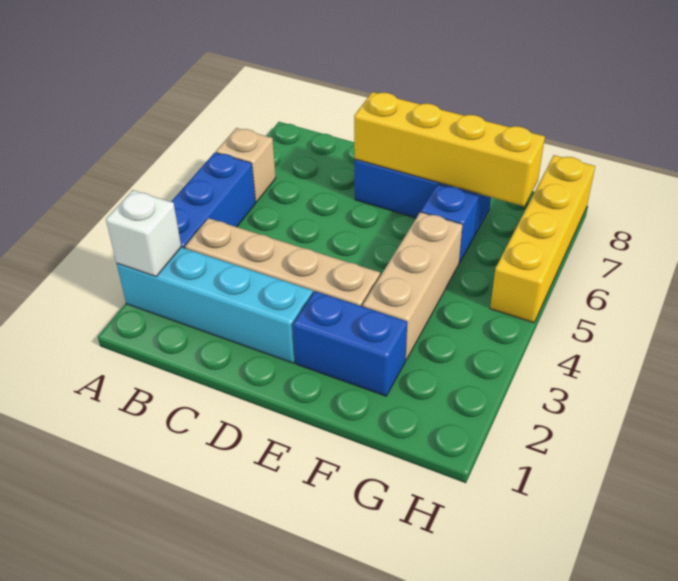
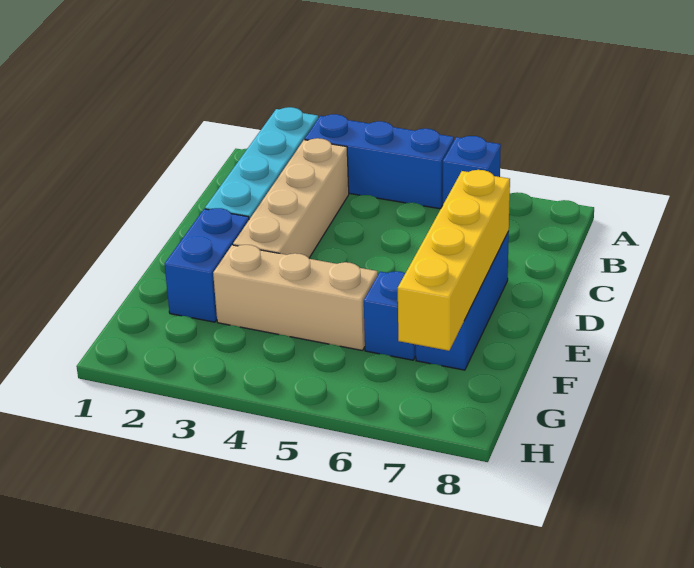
white 1x1 brick [106,190,181,276] -> none
tan 1x1 brick [216,128,276,202] -> blue 1x1 brick [443,136,501,204]
yellow 1x4 brick [490,155,595,323] -> none

